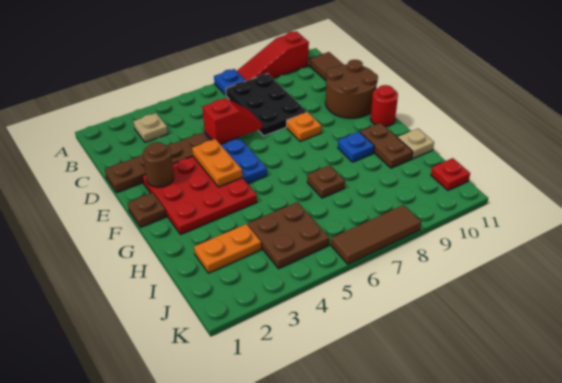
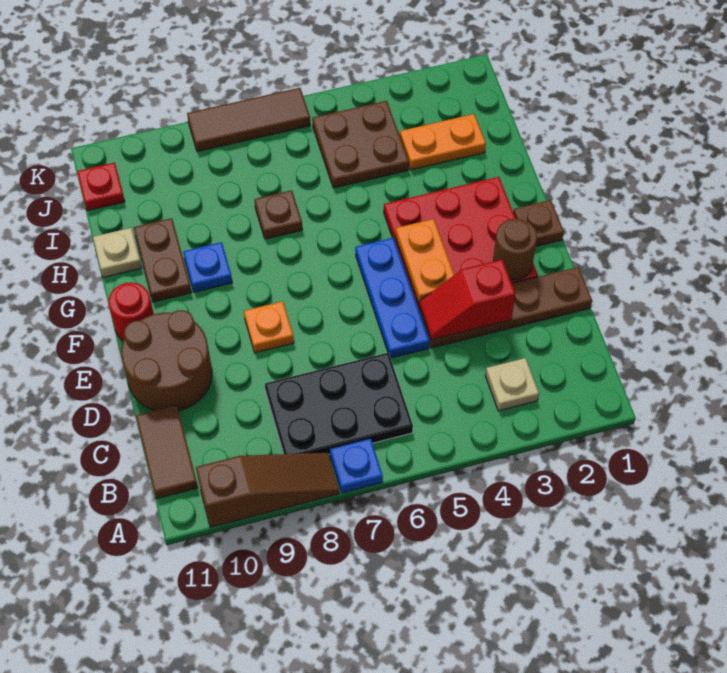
red 1x3 slope [237,31,309,81] -> brown 1x3 slope [196,452,339,527]
black 2x3 plate [226,74,307,136] -> black 2x3 plate turned to [265,353,413,454]
red 1x2 slope [203,98,262,144] -> red 1x2 slope moved to [420,260,515,340]

